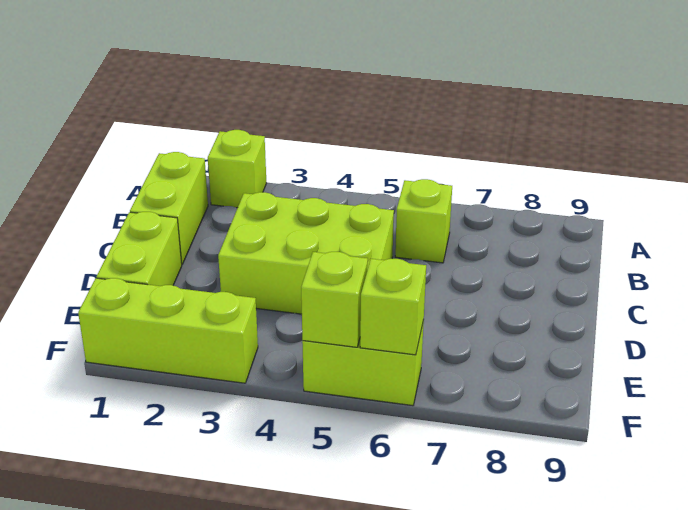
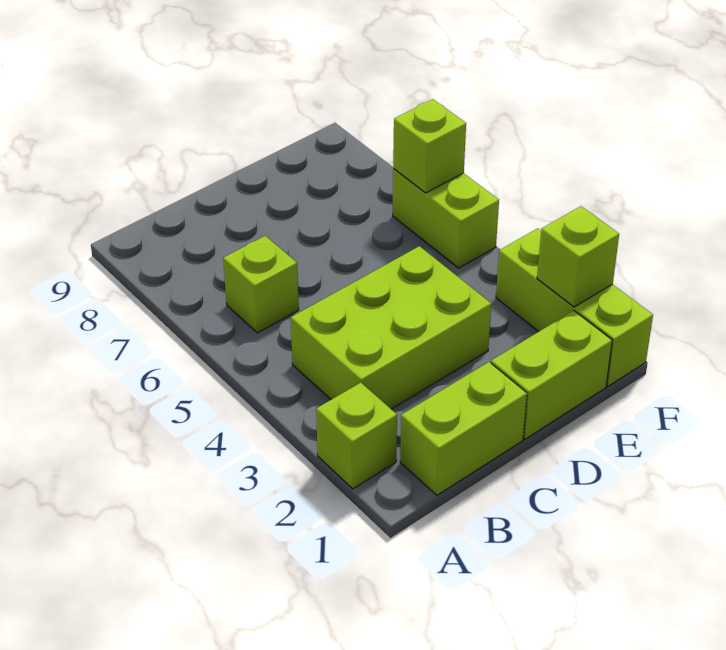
lime 2x3 brick [218,192,394,314] -> lime 2x3 brick turned to [291,246,491,409]
lime 1x1 brick [301,252,368,347] -> lime 1x1 brick moved to [537,206,619,307]

